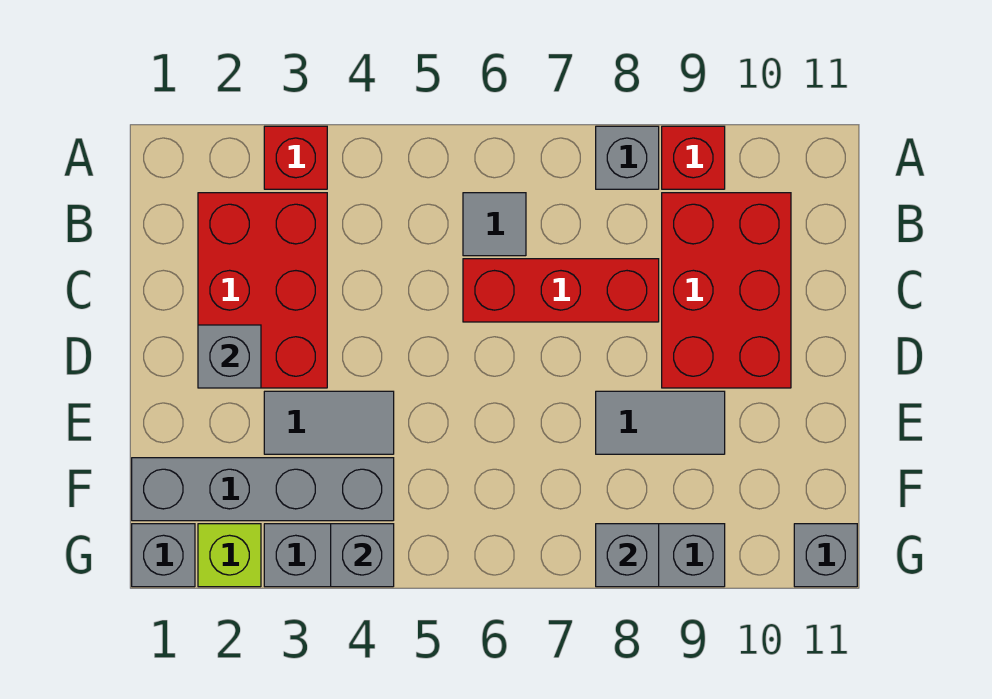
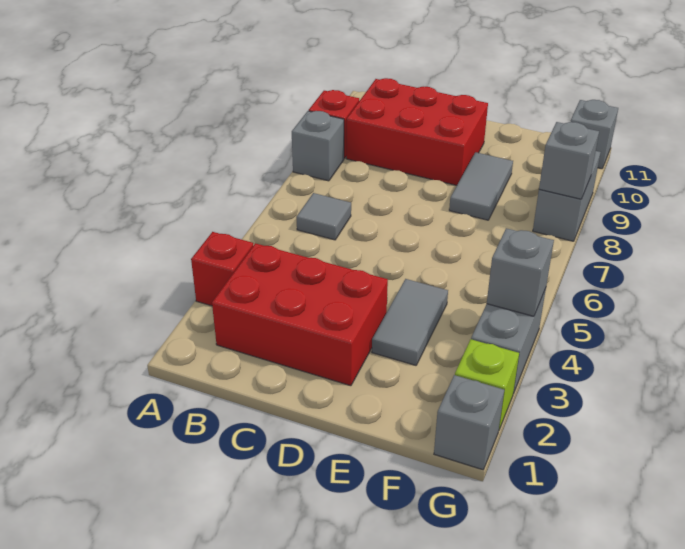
red 1x3 brick [463,259,659,322] -> none
grey 1x1 brick [198,325,261,388] -> none
grey 1x4 brick [132,458,394,521] -> none

